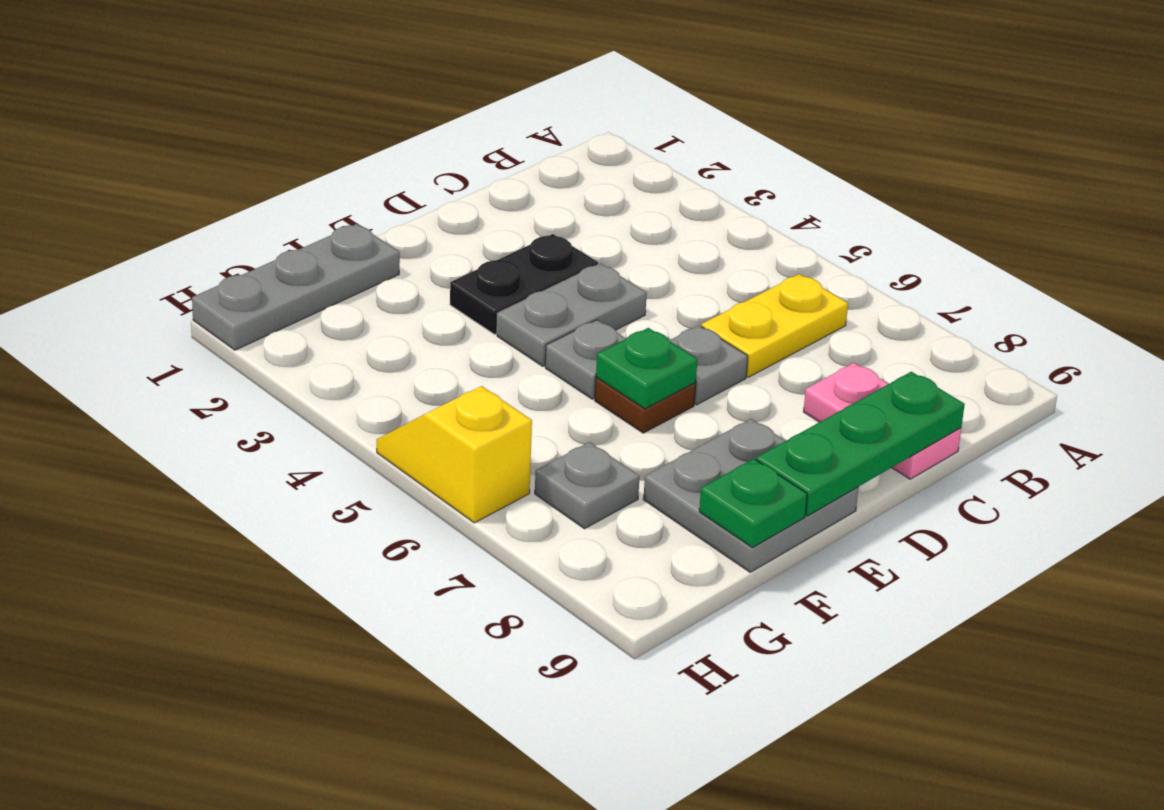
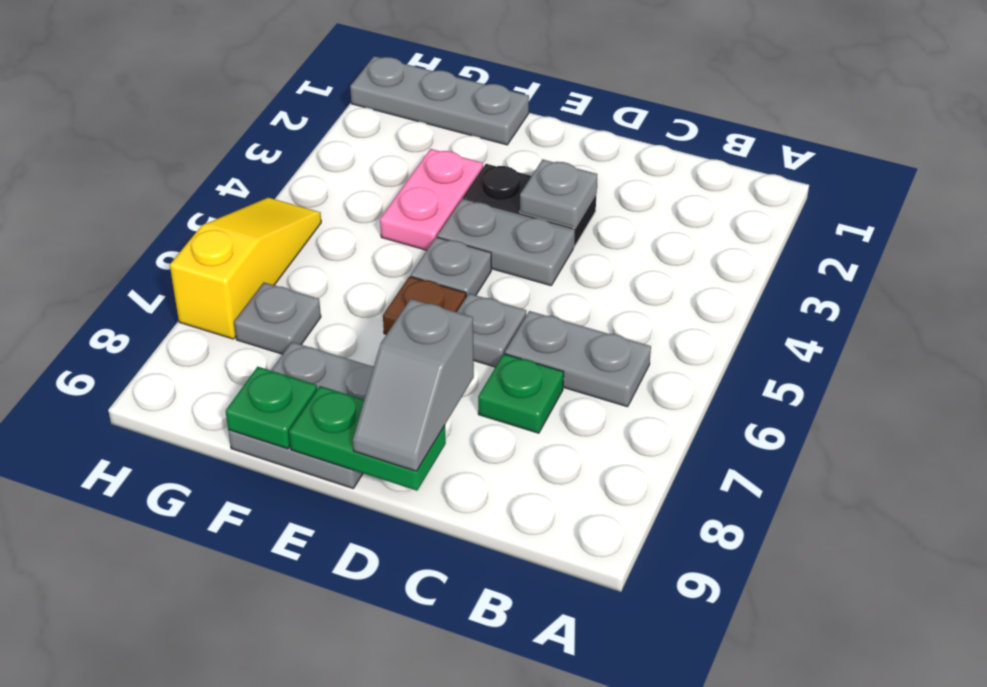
yellow 1x2 plate [701,274,848,377] -> grey 1x2 plate [505,311,651,407]
pink 1x2 plate [803,363,961,479] -> pink 1x2 plate moved to [380,149,483,250]
green 1x3 plate [756,372,965,516] -> green 1x2 plate [289,386,446,491]
none -> grey 1x1 plate [520,159,597,228]
none -> grey 1x2 slope [353,299,474,471]
green 1x1 plate [596,328,697,409] -> green 1x1 plate moved to [478,354,564,433]
yellow 1x2 slope [377,386,532,523] -> yellow 1x3 slope [170,198,321,339]

